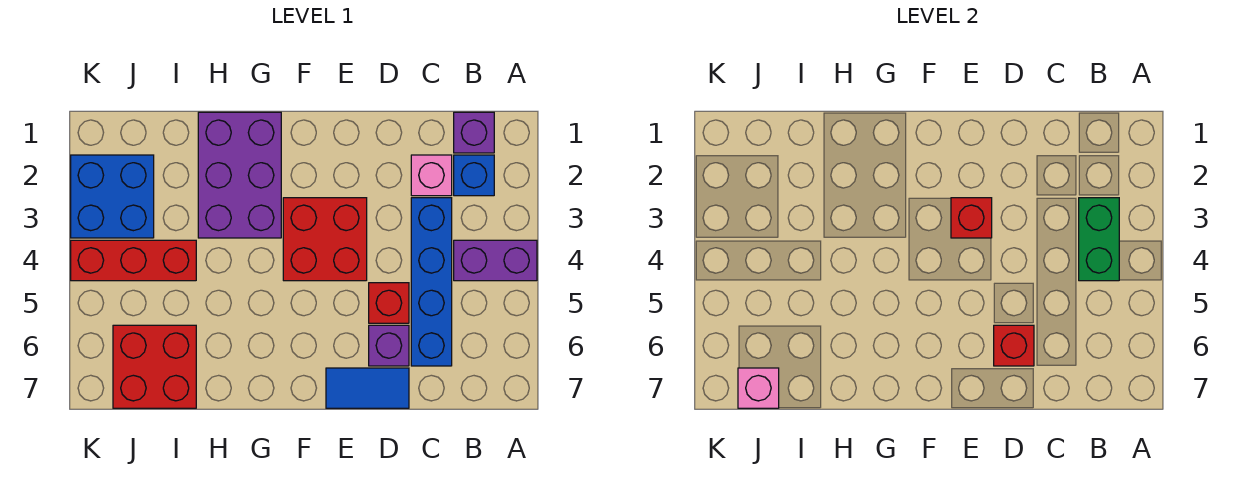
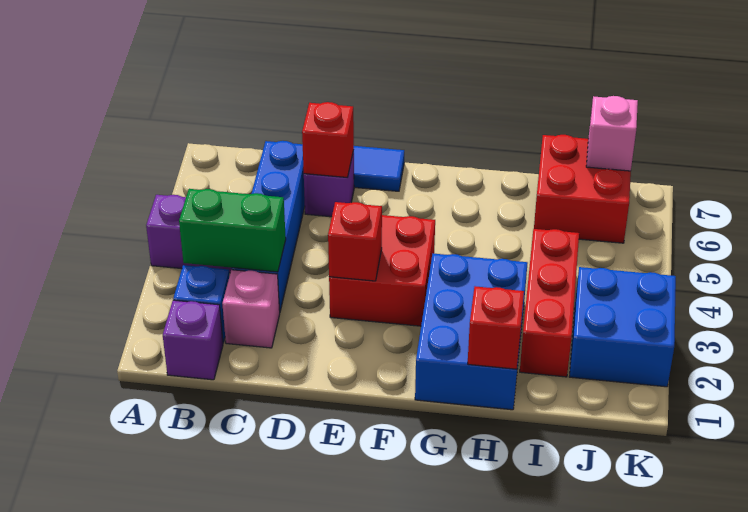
green 1x2 brick [1079,198,1119,281] -> green 1x2 brick turned to [179,189,286,272]
red 1x1 brick [369,283,409,323] -> red 1x1 brick moved to [468,286,524,369]
purple 2x3 brick [198,112,281,238] -> blue 2x3 brick [415,254,528,410]
red 1x3 brick [71,240,196,281] -> red 1x3 brick turned to [520,229,579,377]

